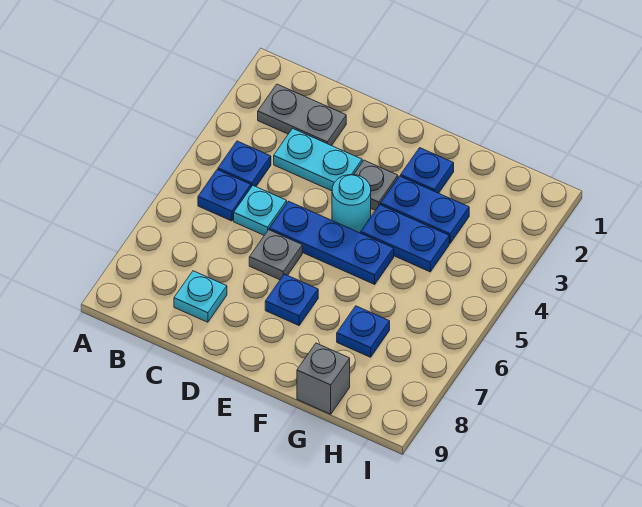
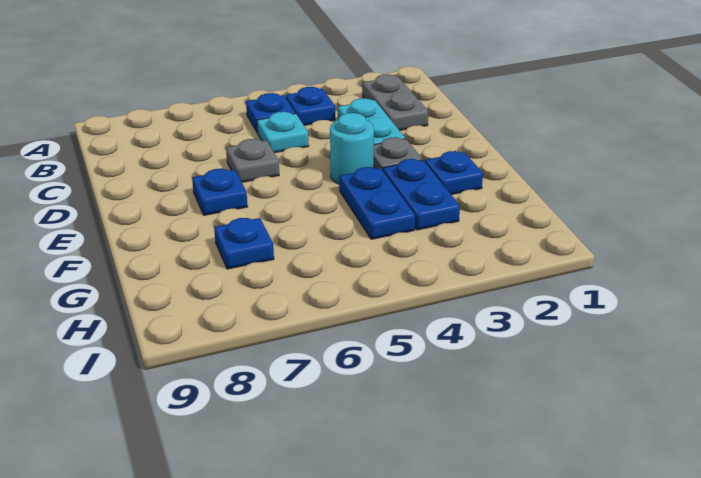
cyan 1x1 plate [174,271,227,322] -> none
blue 1x3 plate [269,201,394,284] -> none
grey 1x1 brick [297,343,350,414] -> none

